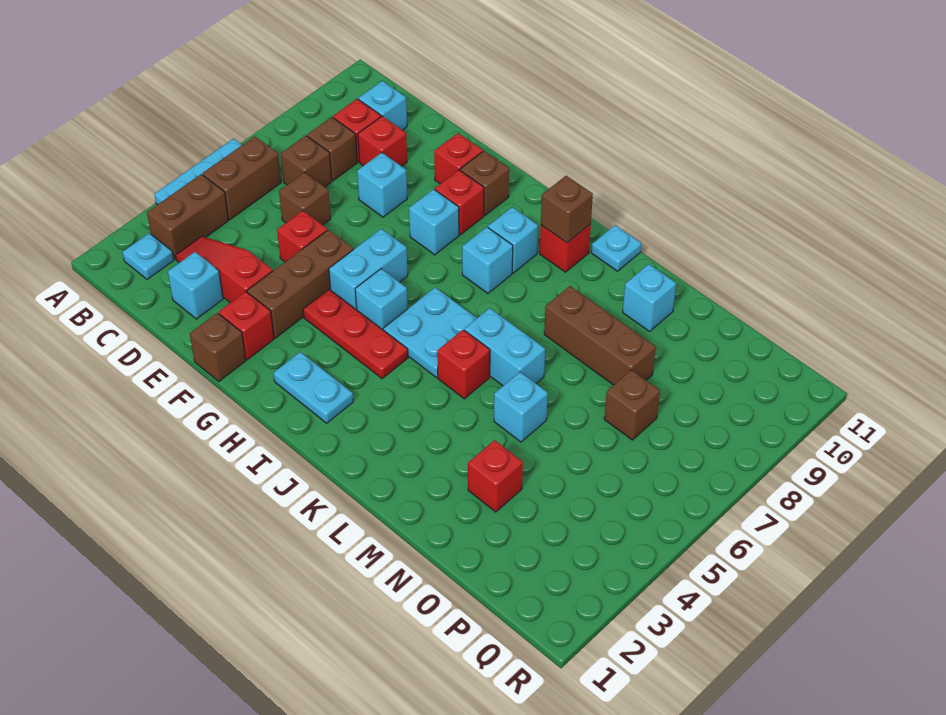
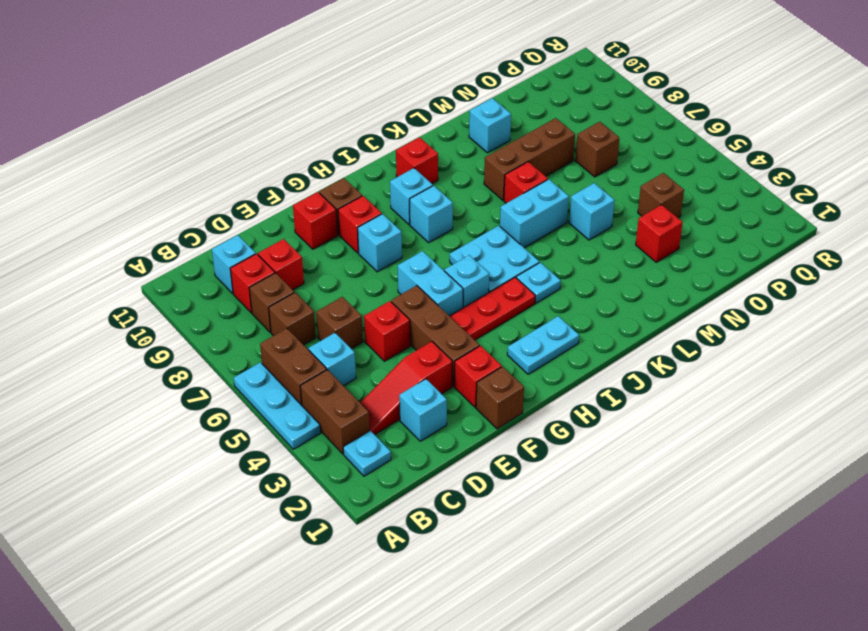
cyan 1x1 brick [357,153,407,217] -> cyan 1x1 brick moved to [308,333,356,386]
brown 1x1 brick [541,176,593,243] -> brown 1x1 brick moved to [638,173,684,218]
red 1x1 brick [437,330,490,399] -> red 1x1 brick moved to [504,162,548,203]
cyan 1x1 plate [591,225,641,271] -> cyan 1x1 plate moved to [516,262,561,303]

